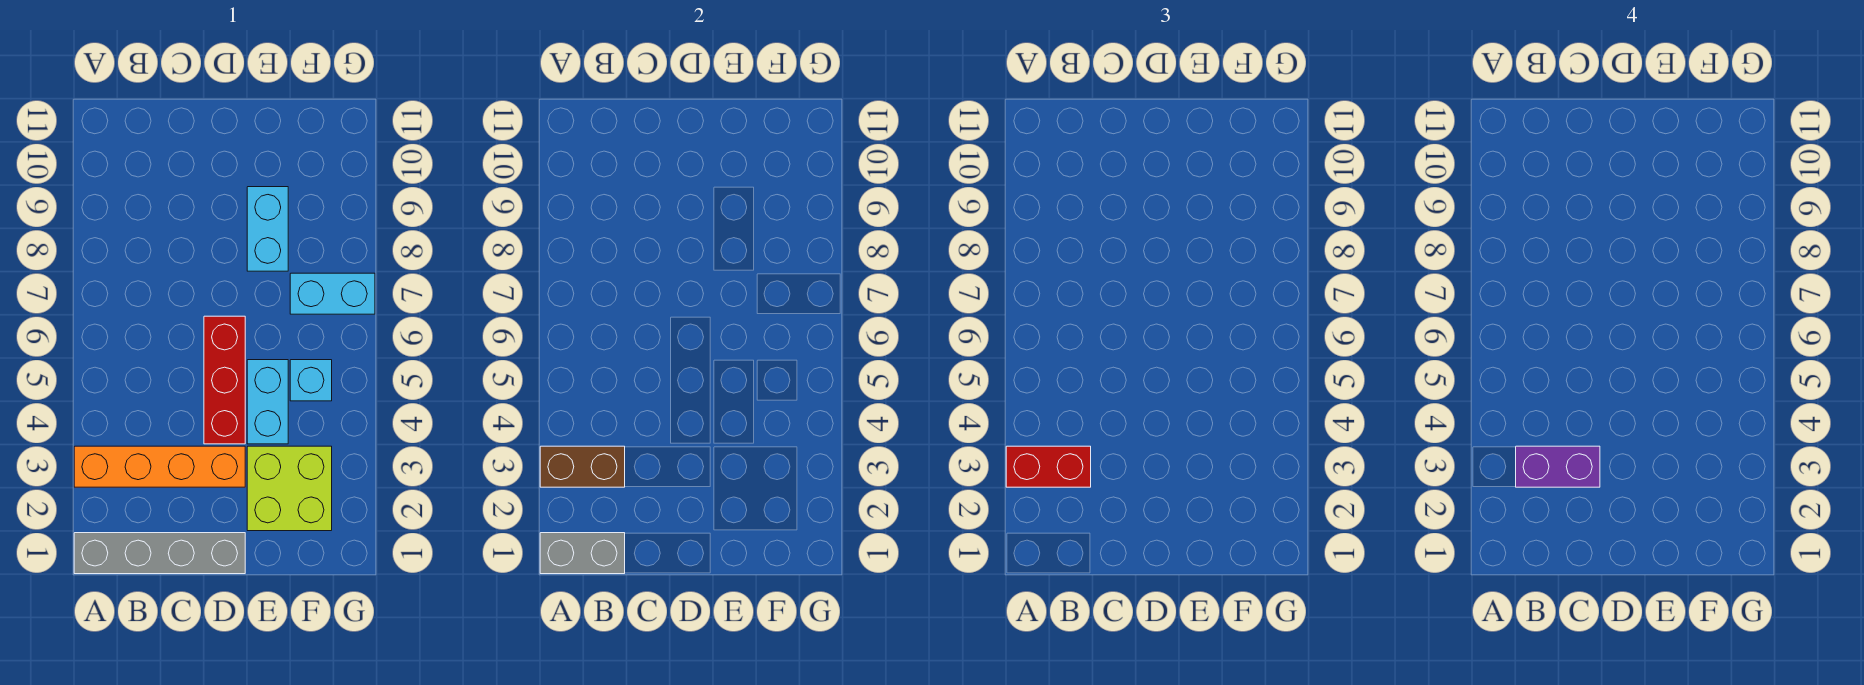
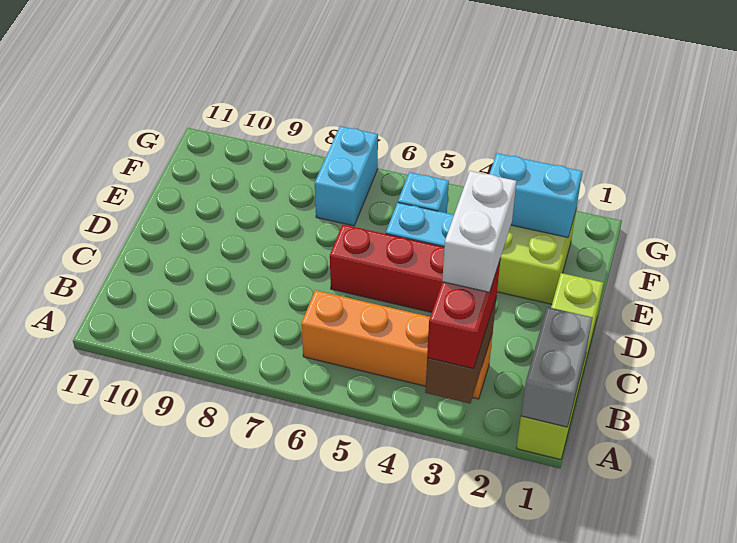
grey 1x4 brick [74,533,245,574] -> lime 1x4 brick [516,273,603,460]
orange 1x4 brick [74,446,245,487] -> orange 1x4 brick turned to [301,290,493,399]
purple 1x2 brick [1516,446,1600,487] -> white 1x2 brick [442,171,517,292]
cyan 1x2 brick [247,187,288,271] -> cyan 1x2 brick moved to [490,153,582,237]

